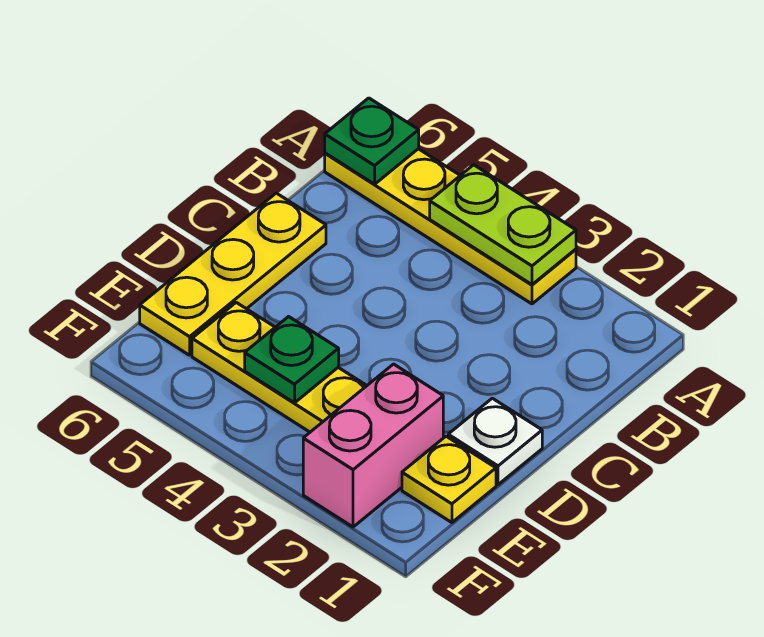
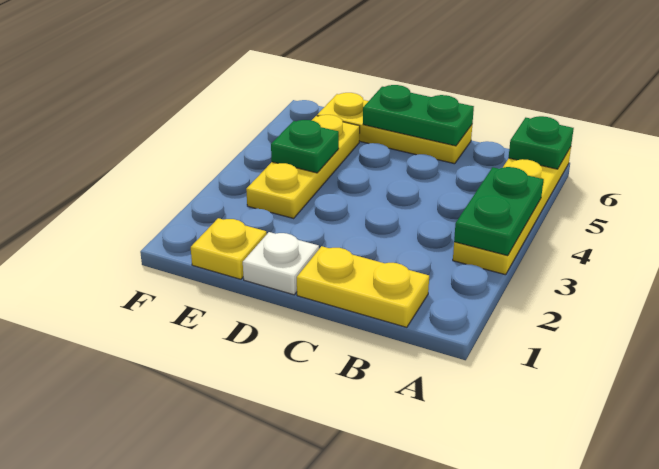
lime 1x2 plate [430,165,576,284] -> green 1x2 plate [454,167,544,256]
none -> yellow 1x2 plate [297,246,429,327]
none -> green 1x2 plate [363,85,474,146]
pink 1x2 brick [303,364,443,527] -> none

